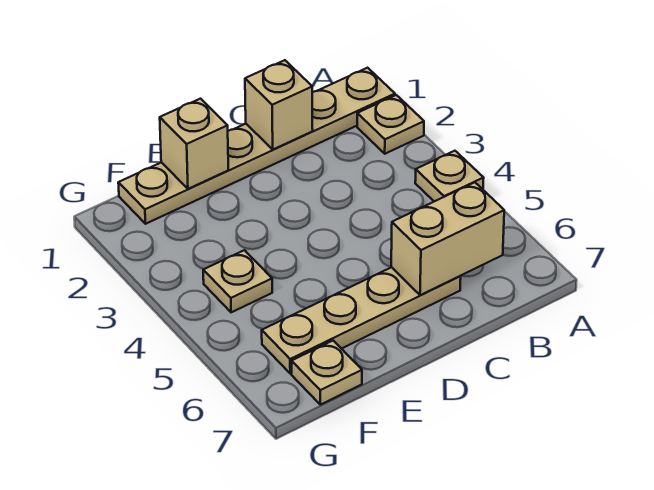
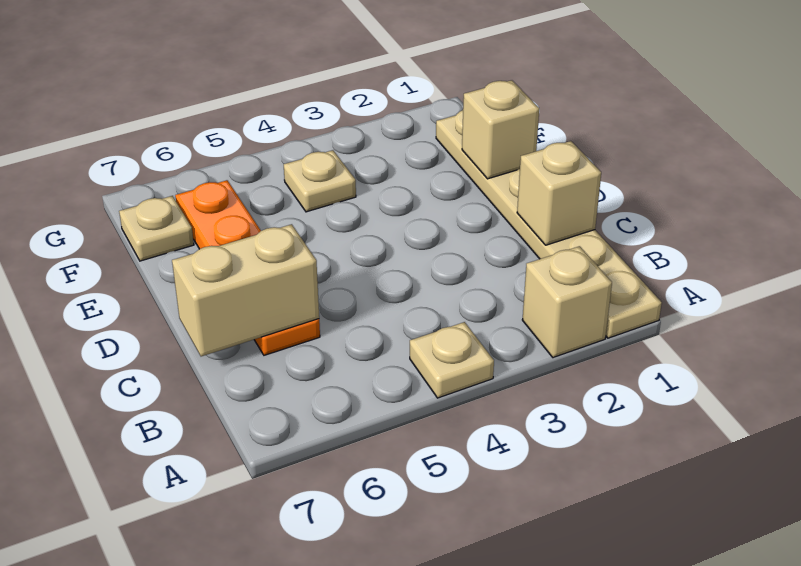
tan 1x1 plate [357,95,424,154] -> tan 1x1 brick [522,246,612,358]
tan 1x2 brick [391,182,504,295] -> tan 1x2 brick turned to [172,224,319,356]
tan 1x4 plate [262,267,461,373] -> orange 1x4 plate [175,180,320,355]

